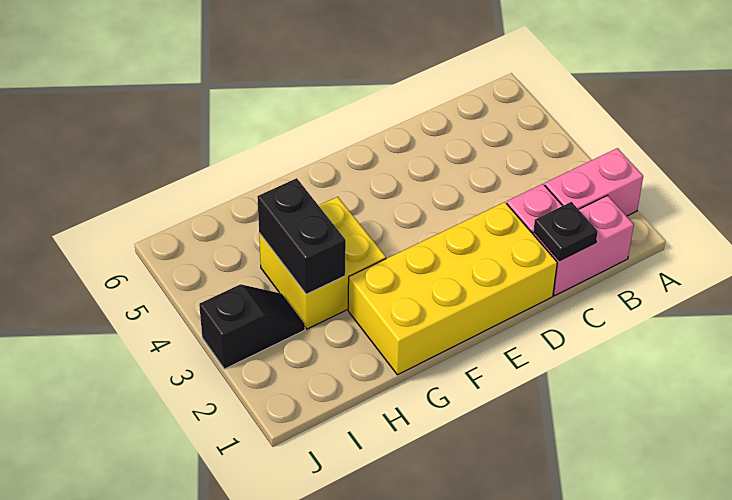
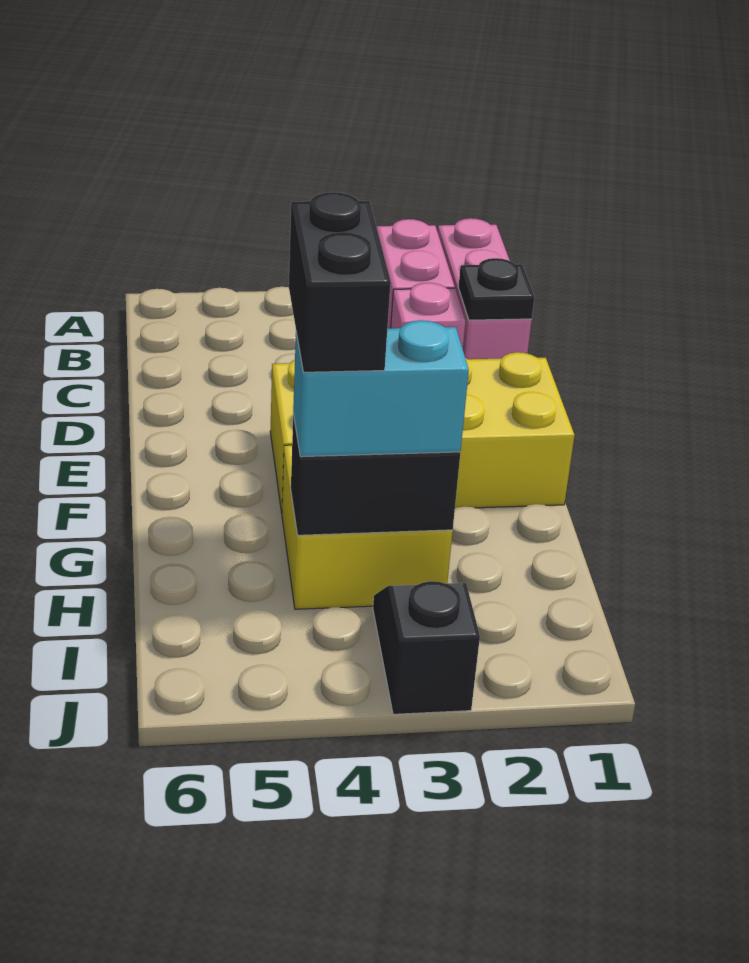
pink 1x2 brick [533,196,634,296] -> pink 1x3 brick [438,218,532,359]
yellow 2x4 brick [348,202,557,375] -> yellow 2x4 brick turned to [270,352,575,513]
none -> black 1x2 brick [289,192,391,372]
none -> cyan 1x2 brick [293,320,469,457]

